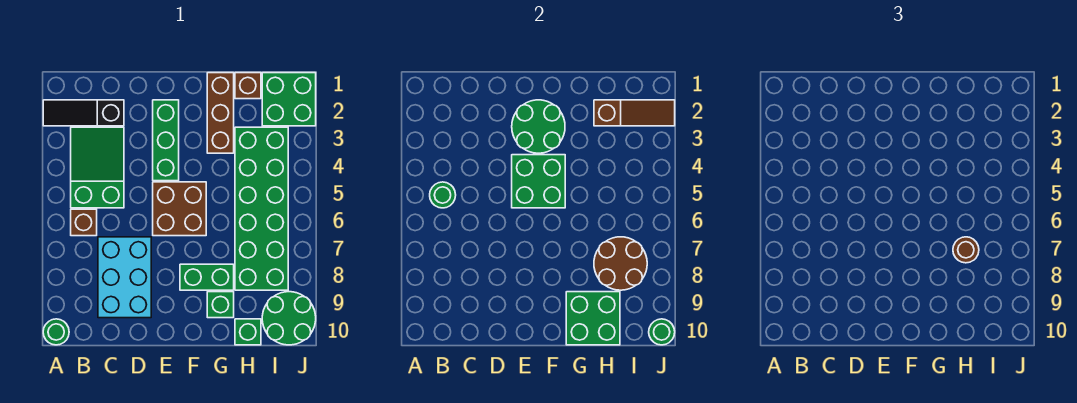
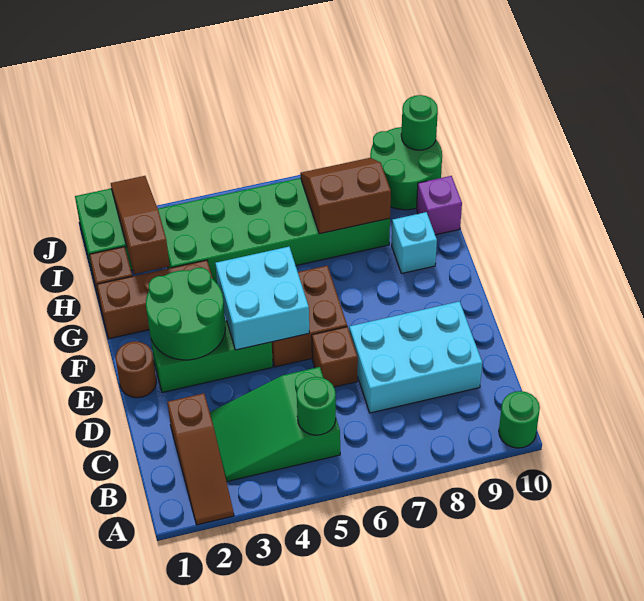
black 1x3 slope [43,100,124,126] -> brown 1x3 slope [167,393,234,525]
brown 1x1 brick [71,209,97,236] -> brown 1x1 brick moved to [312,327,358,387]
green 2x2 brick [512,155,565,208] -> cyan 2x2 brick [215,247,309,350]
green 1x2 brick [180,264,234,290] -> none
green 1x1 brick [207,292,234,318] -> cyan 1x1 brick [392,212,437,274]
green 2x2 brick [566,292,620,345] -> none
brown 2x2 round brick [594,237,647,290] -> brown 2x2 slope [300,158,391,234]
brown 1x1 round brick [953,237,979,263] -> brown 1x1 round brick moved to [116,341,156,398]
green 1x1 brick [235,319,261,345] -> purple 1x1 brick [417,176,462,235]

